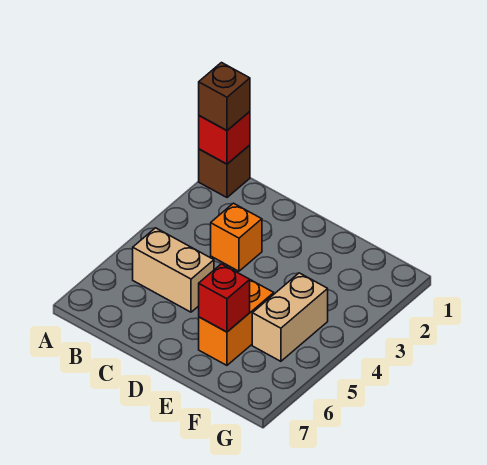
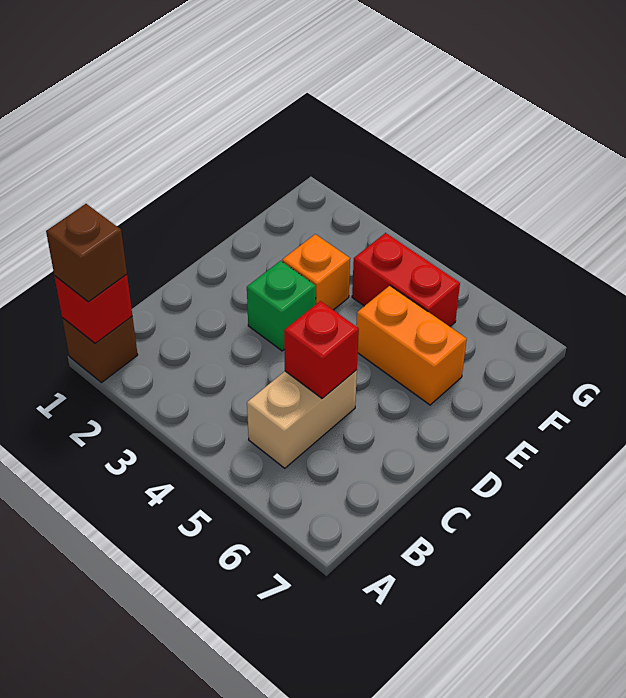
orange 1x1 brick [211,203,262,271] -> orange 1x1 brick moved to [282,234,350,310]
none -> green 1x1 brick [247,261,316,351]
red 1x1 brick [199,264,250,332] -> red 1x1 brick moved to [284,301,359,398]
tan 1x2 brick [252,273,328,361] -> red 1x2 brick [352,233,460,327]

